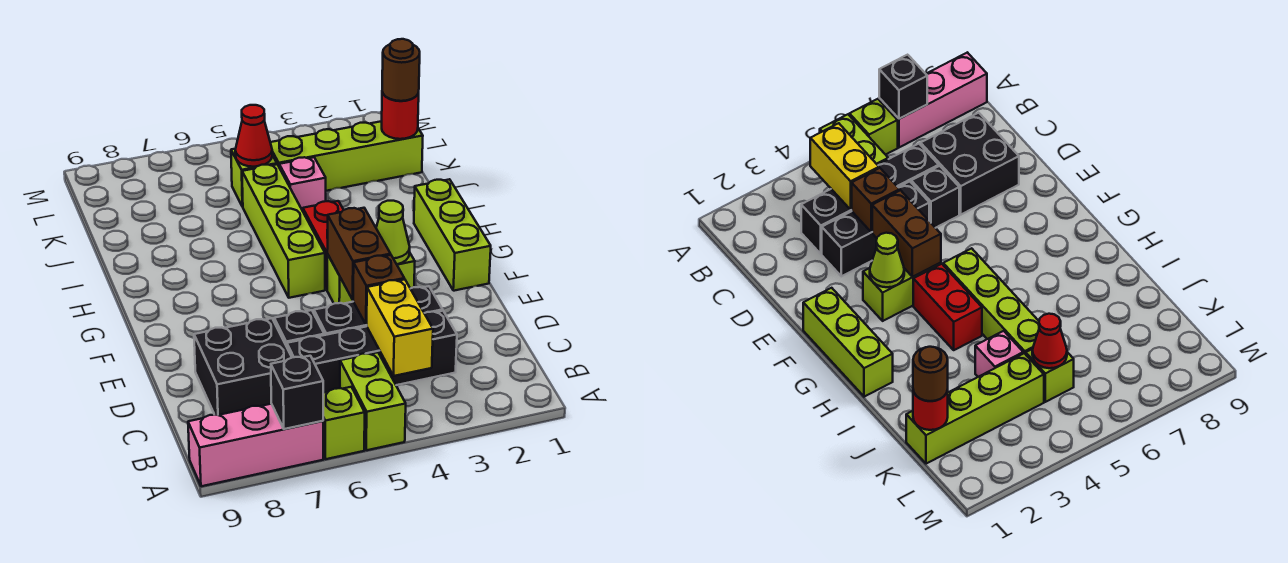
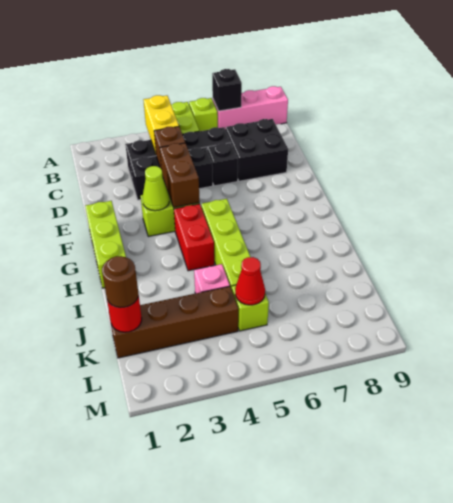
lime 1x4 brick [270,121,423,191] -> brown 1x4 brick [109,286,238,358]

